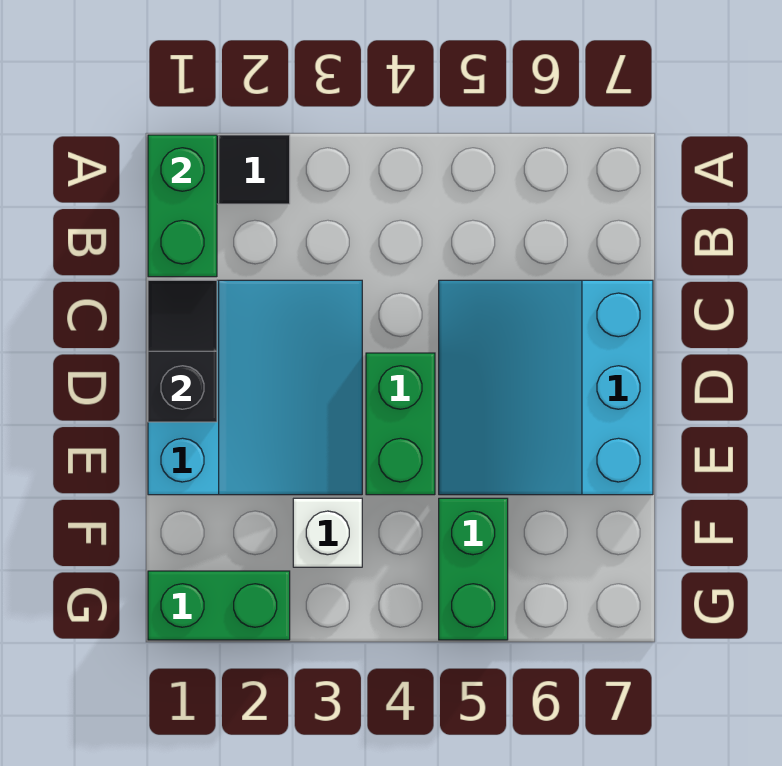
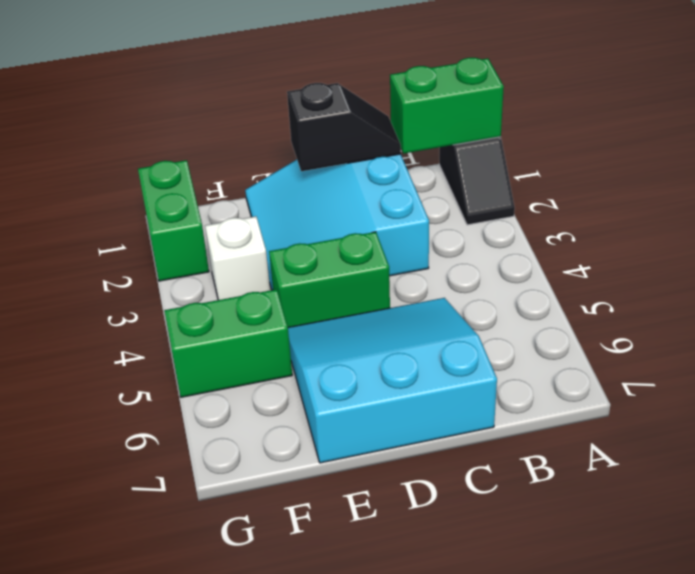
cyan 3x3 slope [148,280,362,495] -> cyan 3x3 slope turned to [245,154,429,290]

